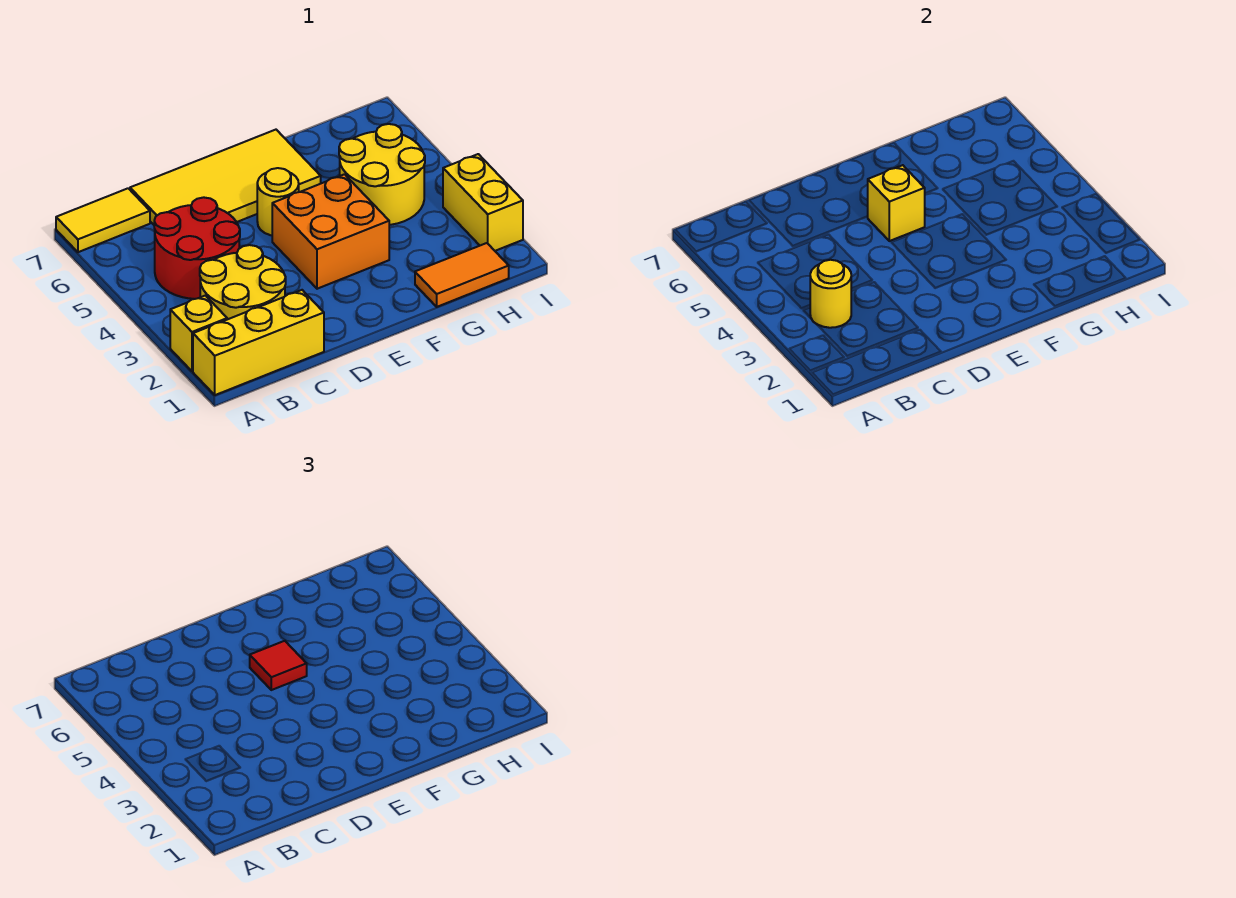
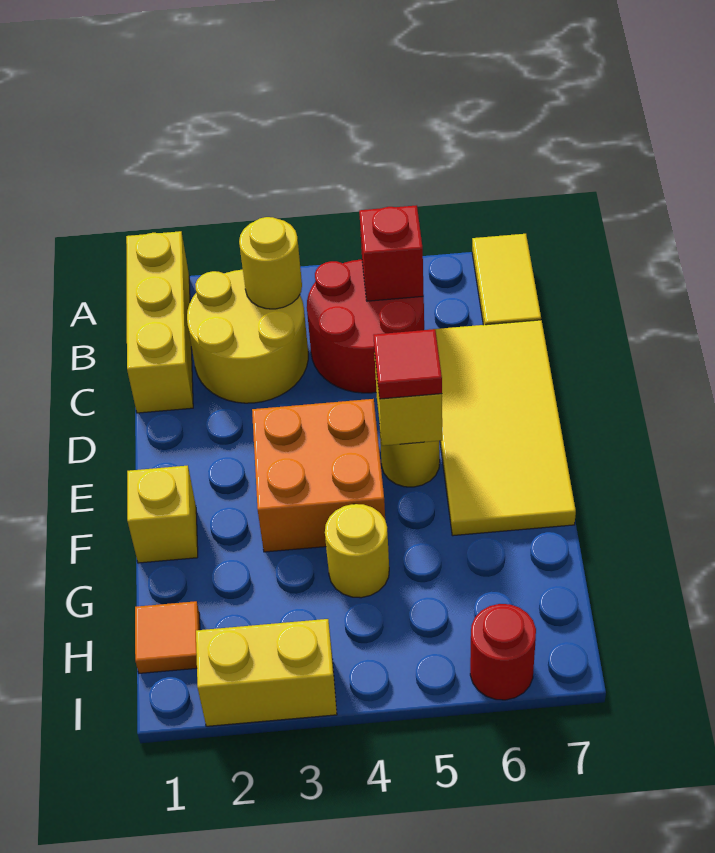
yellow 1x1 brick [170,296,227,371] -> yellow 1x1 brick moved to [127,466,198,563]
none -> red 1x1 brick [359,205,424,301]
orange 1x2 tile [415,243,509,307] -> orange 1x1 tile [135,601,200,673]
yellow 2x2 round brick [339,124,425,225] -> yellow 1x1 round brick [325,504,389,598]
none -> red 1x1 round brick [470,604,536,700]

